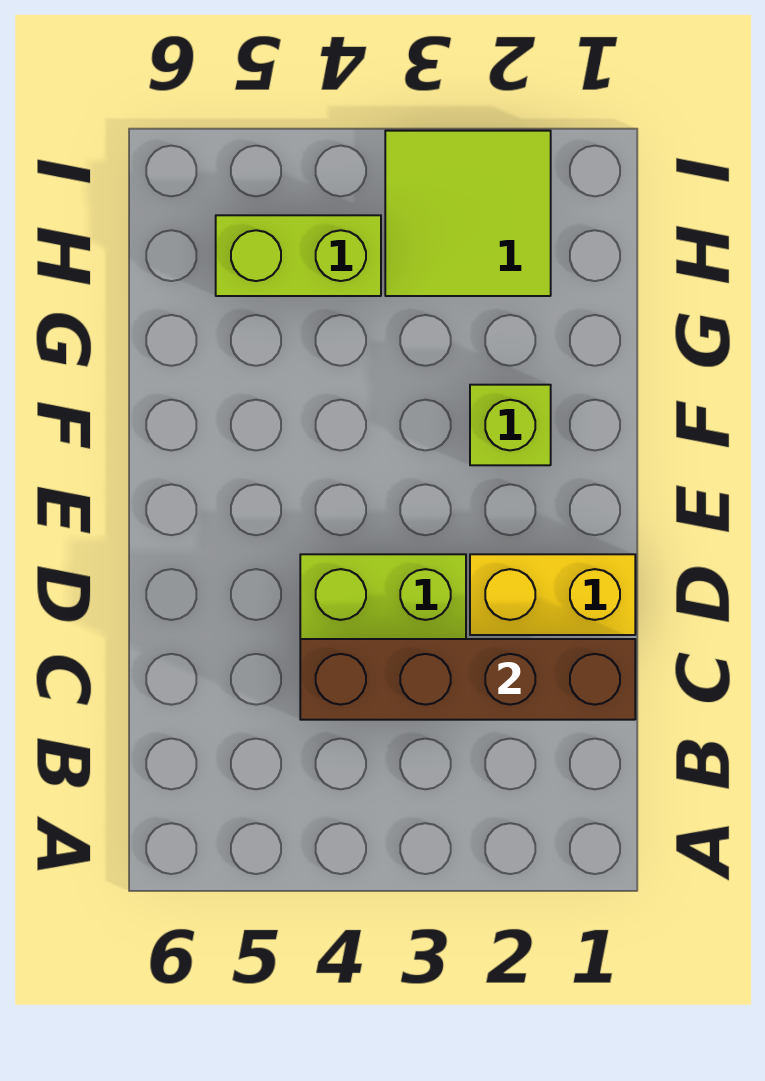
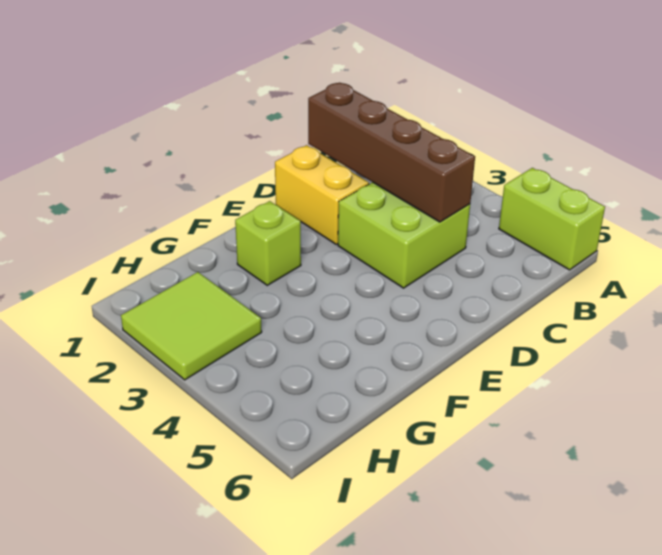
lime 1x2 brick [216,215,381,296] -> lime 1x2 brick moved to [499,168,605,270]

